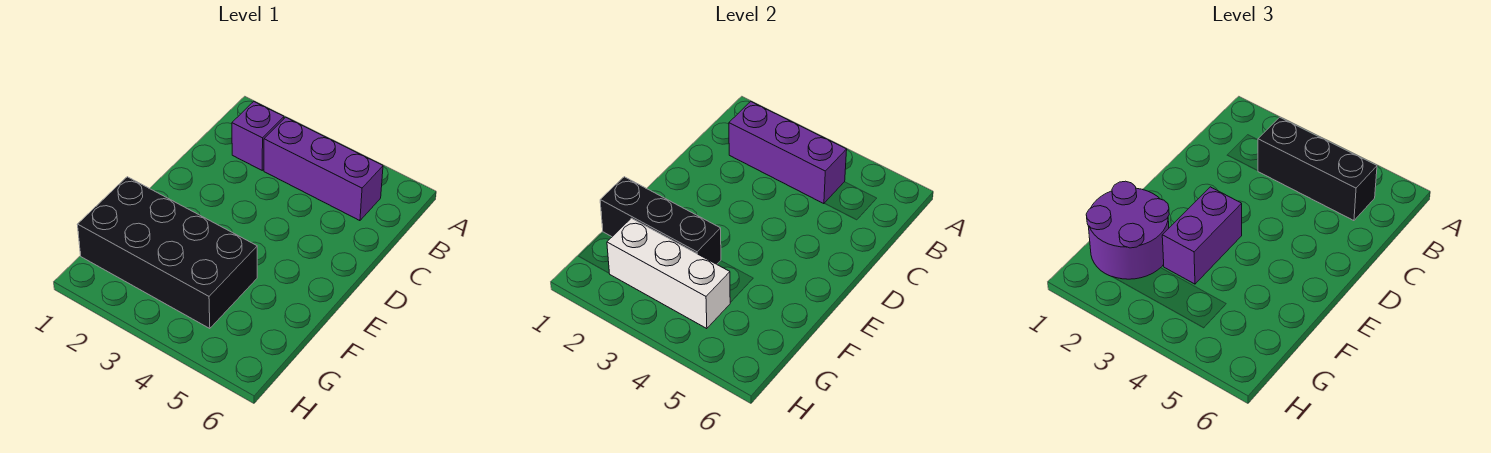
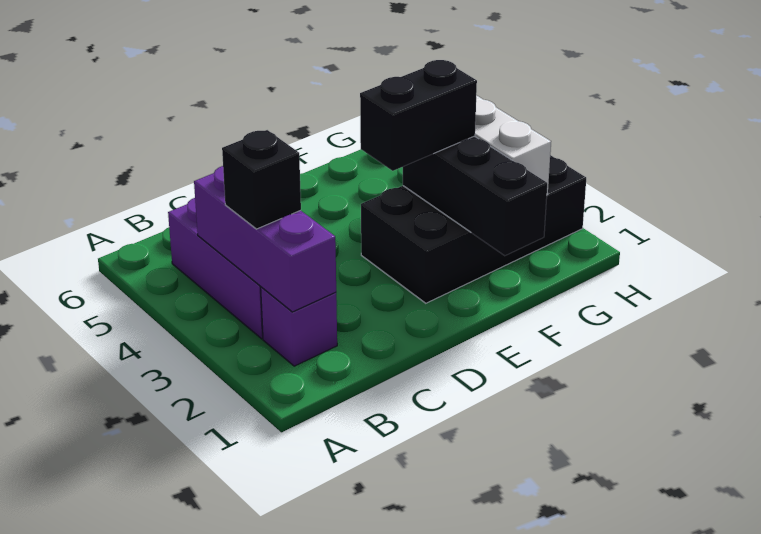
black 1x3 brick [1258,117,1377,221] -> black 1x1 brick [222,130,301,229]
purple 1x2 brick [1162,187,1242,284] -> black 1x2 brick [360,60,477,171]
black 2x4 brick [77,177,257,329] -> black 2x4 brick turned to [361,155,586,303]
purple 2x2 round brick [1086,181,1169,279] -> none

